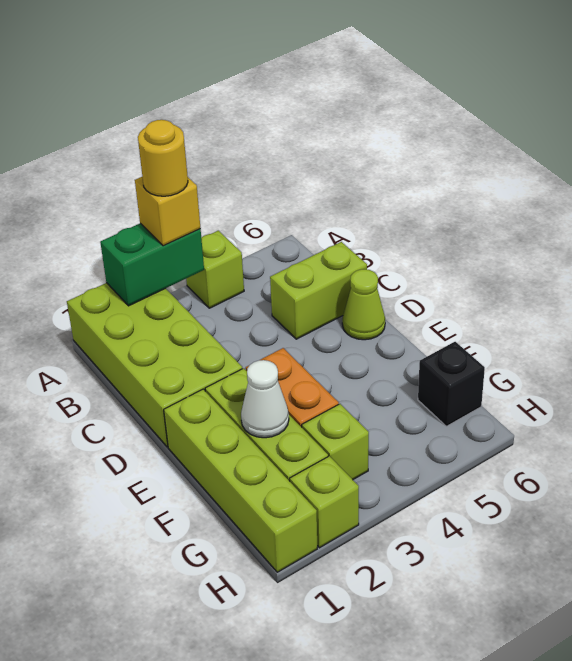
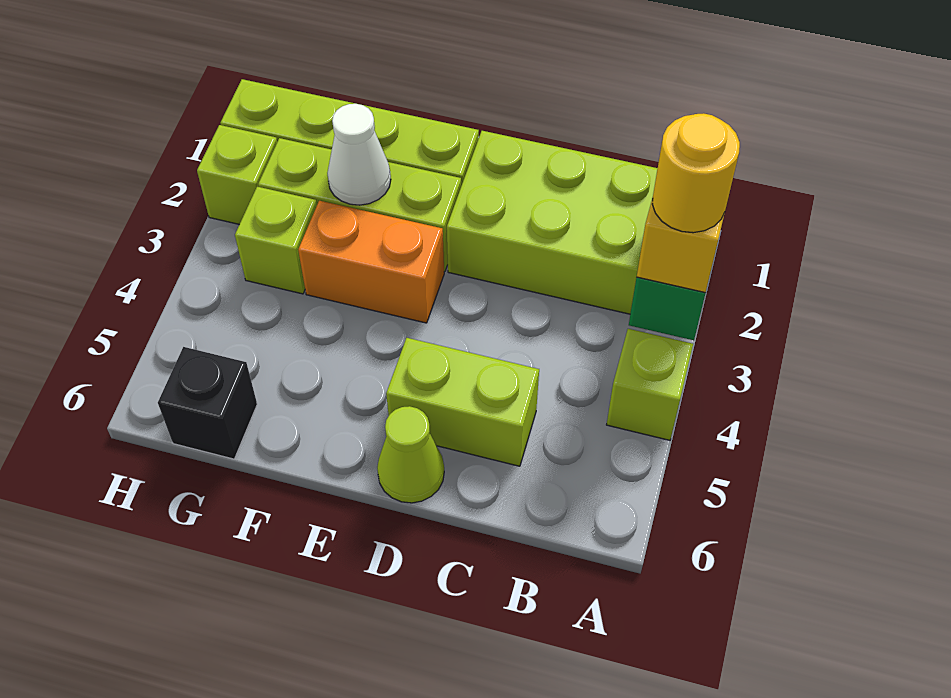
lime 1x2 brick [270,242,367,339] -> lime 1x2 brick turned to [386,338,539,466]

